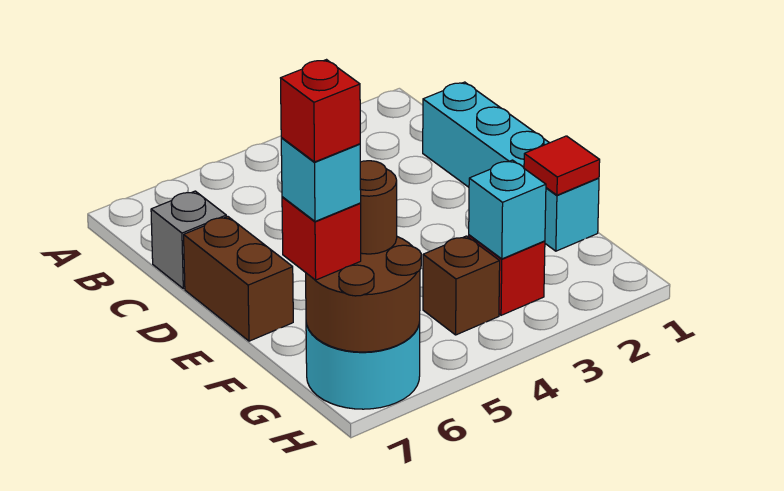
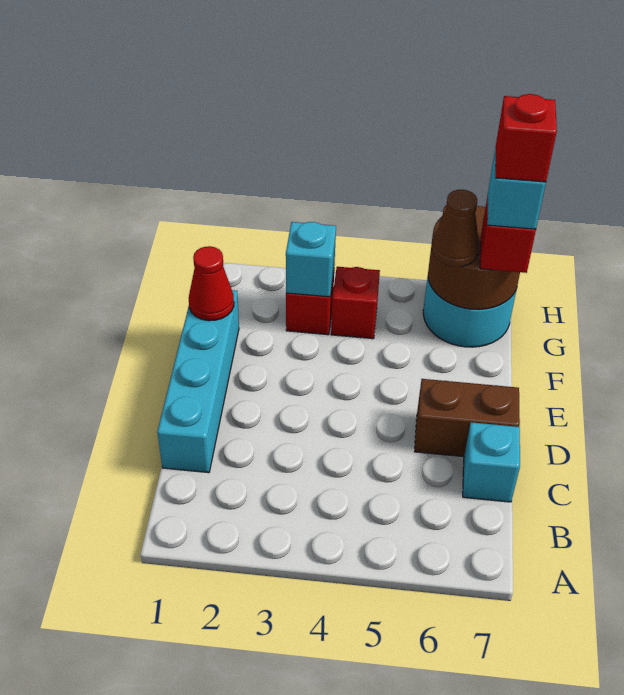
grey 1x1 brick [151,191,226,289] -> cyan 1x1 brick [463,422,520,502]
brown 1x2 brick [184,216,293,341] -> brown 1x2 brick turned to [415,379,520,457]
red 1x1 tile [524,136,600,195] -> red 1x1 cone [189,246,234,321]
brown 1x1 brick [423,236,500,335] -> red 1x1 brick [331,267,380,339]
brown 1x1 round brick [360,161,397,254] -> brown 1x1 cone [432,190,479,267]

